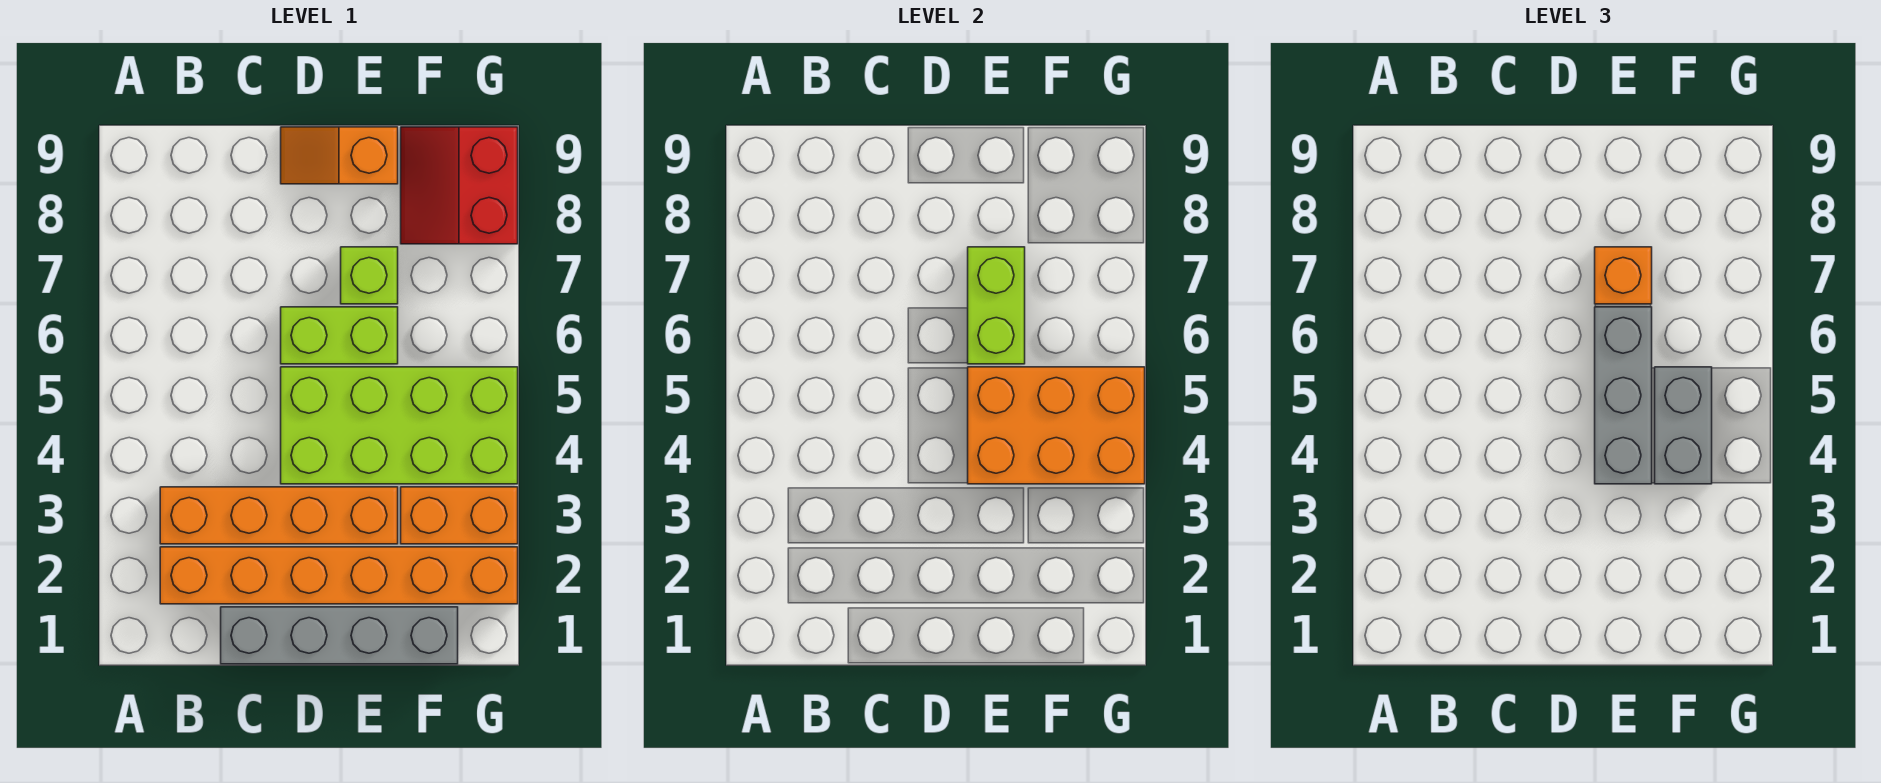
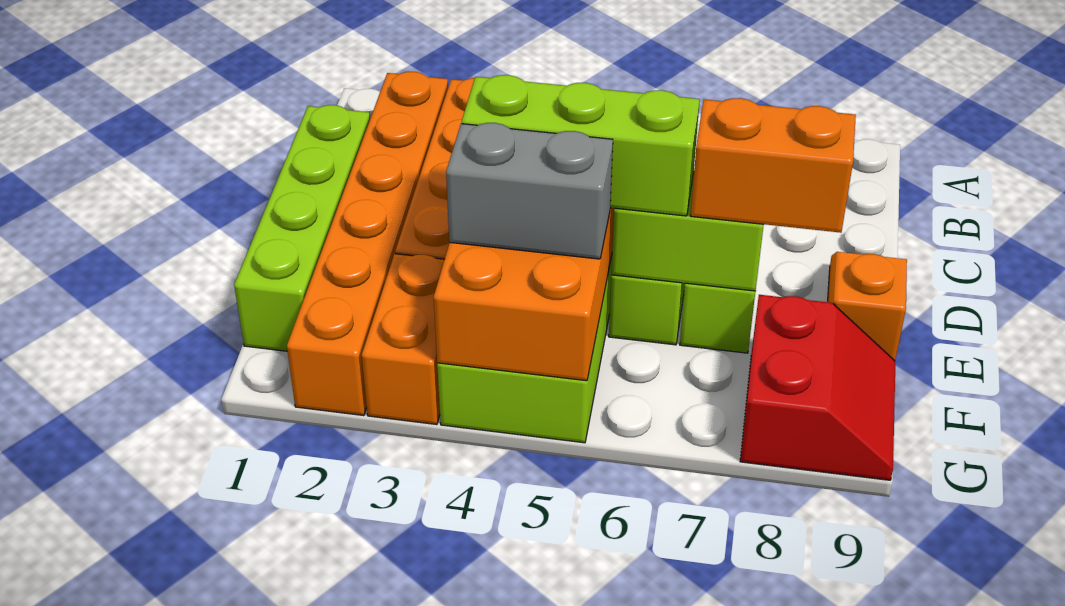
grey 1x4 brick [221,607,458,664] -> lime 1x4 brick [234,105,370,351]
grey 1x3 brick [1595,307,1652,484] -> lime 1x3 brick [462,75,700,216]
orange 1x1 brick [1595,247,1652,304] -> orange 1x2 brick [691,98,856,233]
red 2x2 slope [401,127,518,244] -> red 2x2 slope turned to [740,295,895,480]

